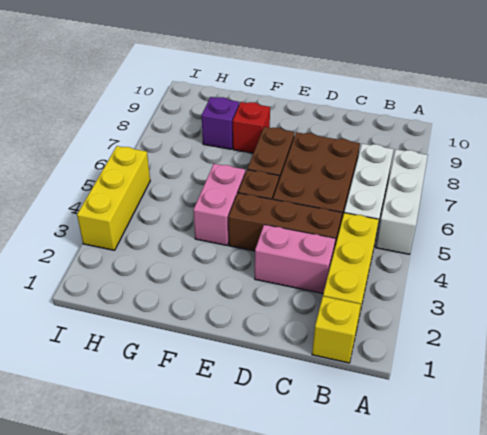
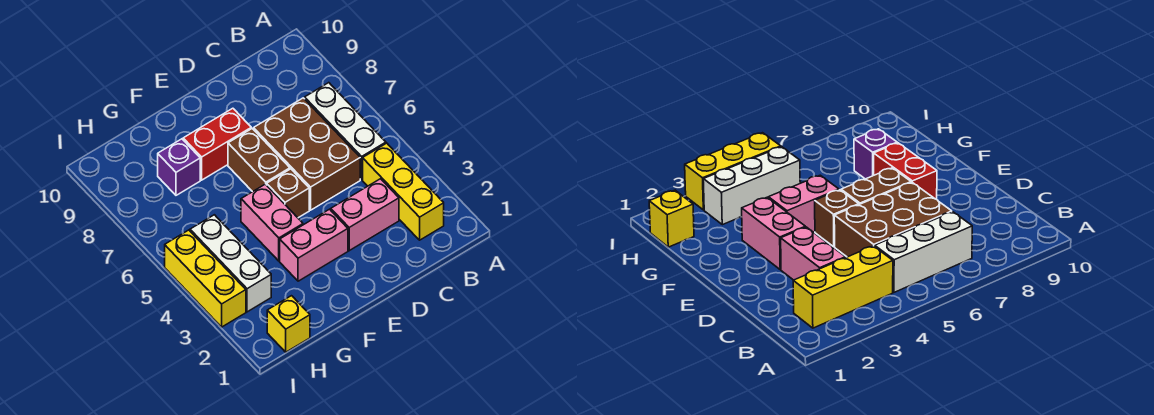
white 1x3 brick [376,149,428,254] -> white 1x3 brick moved to [190,215,271,312]
yellow 1x1 brick [312,296,361,363] -> yellow 1x1 brick moved to [267,296,310,352]
brown 1x3 brick [229,193,342,251] -> none
none -> pink 1x2 brick [280,209,348,281]
red 1x1 brick [233,102,270,153] -> red 1x2 brick [183,108,251,180]

